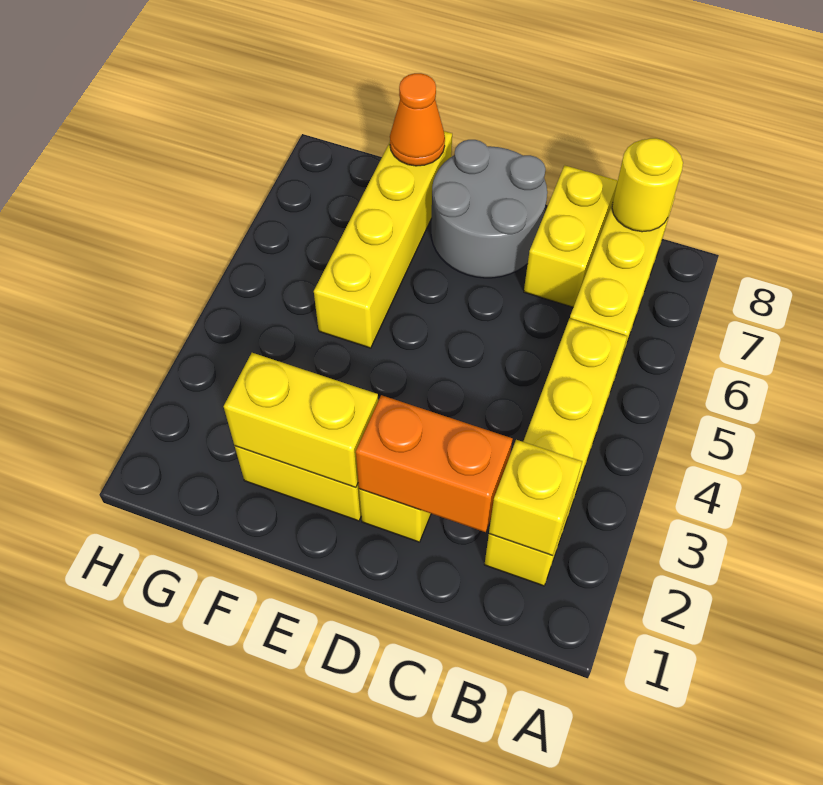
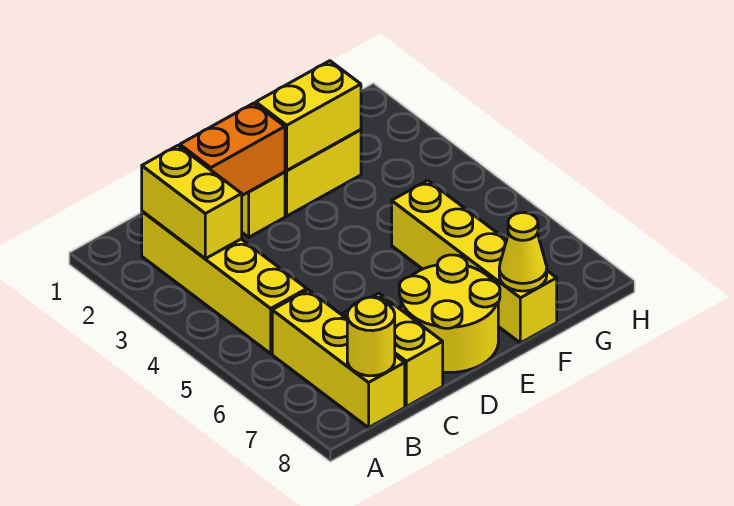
yellow 1x1 brick [489,440,582,556] -> yellow 1x2 brick [142,146,242,259]
grey 2x2 round brick [431,140,547,278] -> yellow 2x2 round brick [399,255,500,372]
orange 1x1 cone [390,73,445,166] -> yellow 1x1 cone [499,213,547,291]

